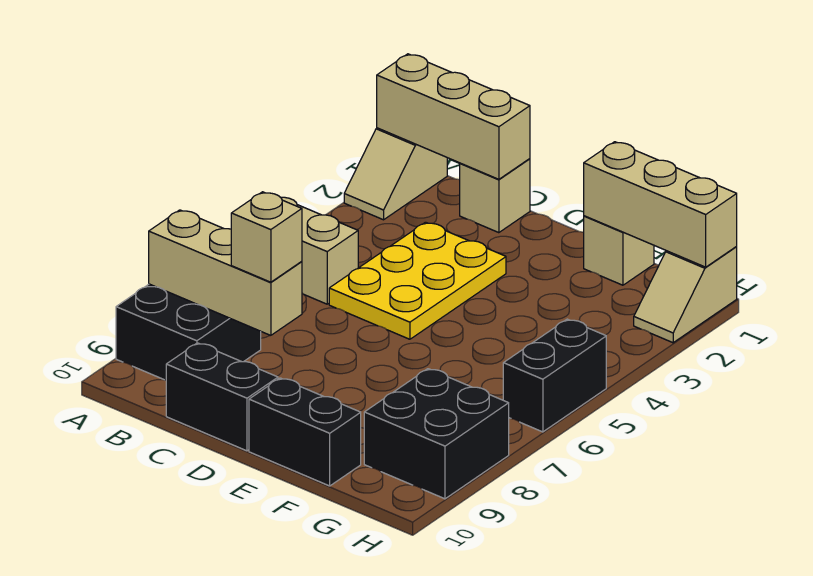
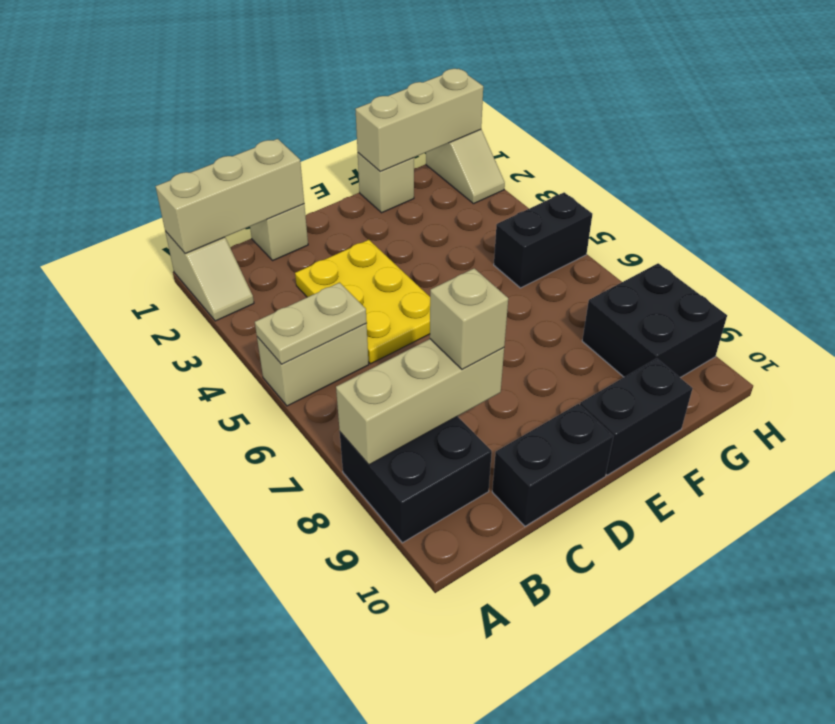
none -> tan 1x2 plate [255,283,367,364]
black 1x2 brick [503,319,606,432] -> black 1x2 brick turned to [494,192,592,288]

